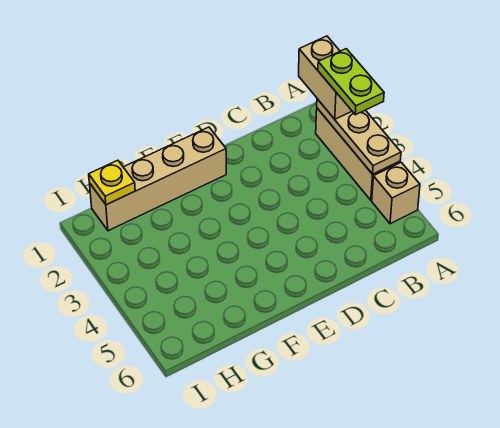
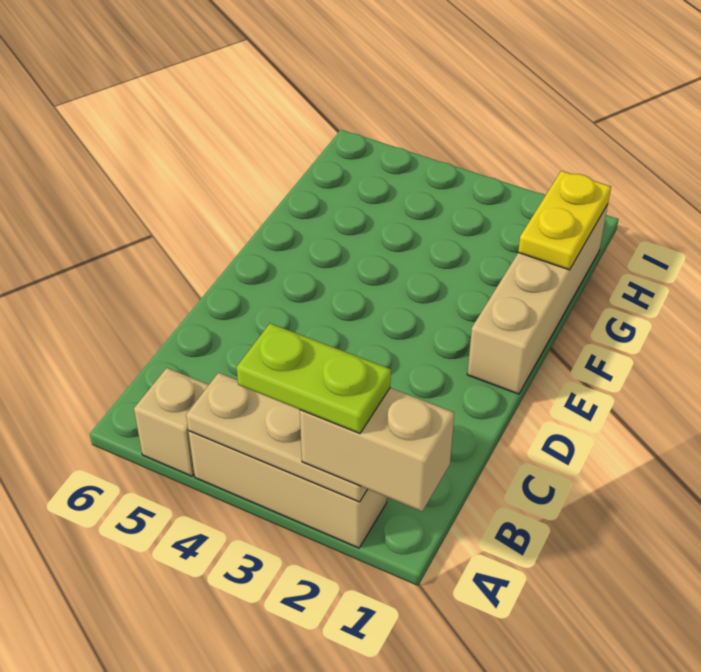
yellow 1x1 plate [89,160,135,205] -> yellow 1x2 plate [518,171,611,270]

